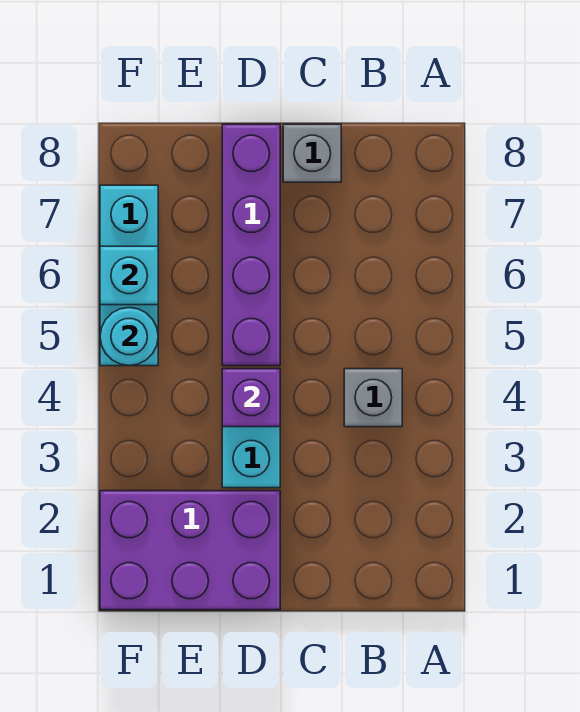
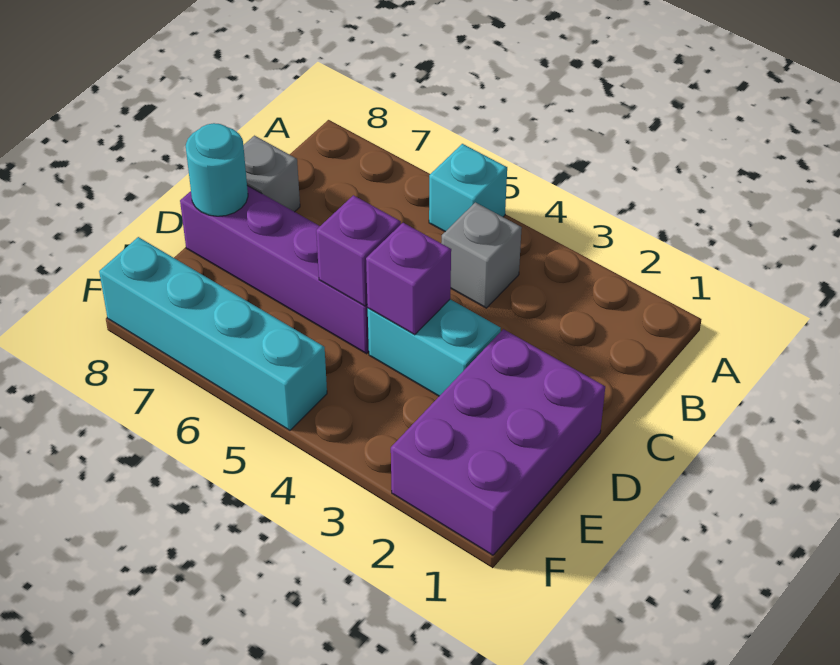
none -> purple 1x1 brick [316,195,401,306]
cyan 1x3 brick [100,185,158,366] -> cyan 1x4 brick [99,237,327,430]
cyan 1x1 round brick [100,308,158,366] -> cyan 1x1 round brick moved to [186,123,248,216]
cyan 1x1 brick [100,246,158,305] -> cyan 1x1 brick moved to [429,144,507,232]

